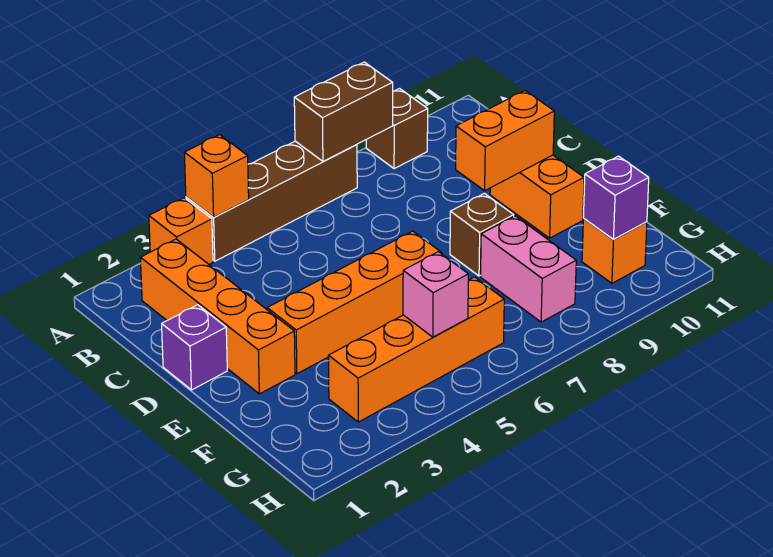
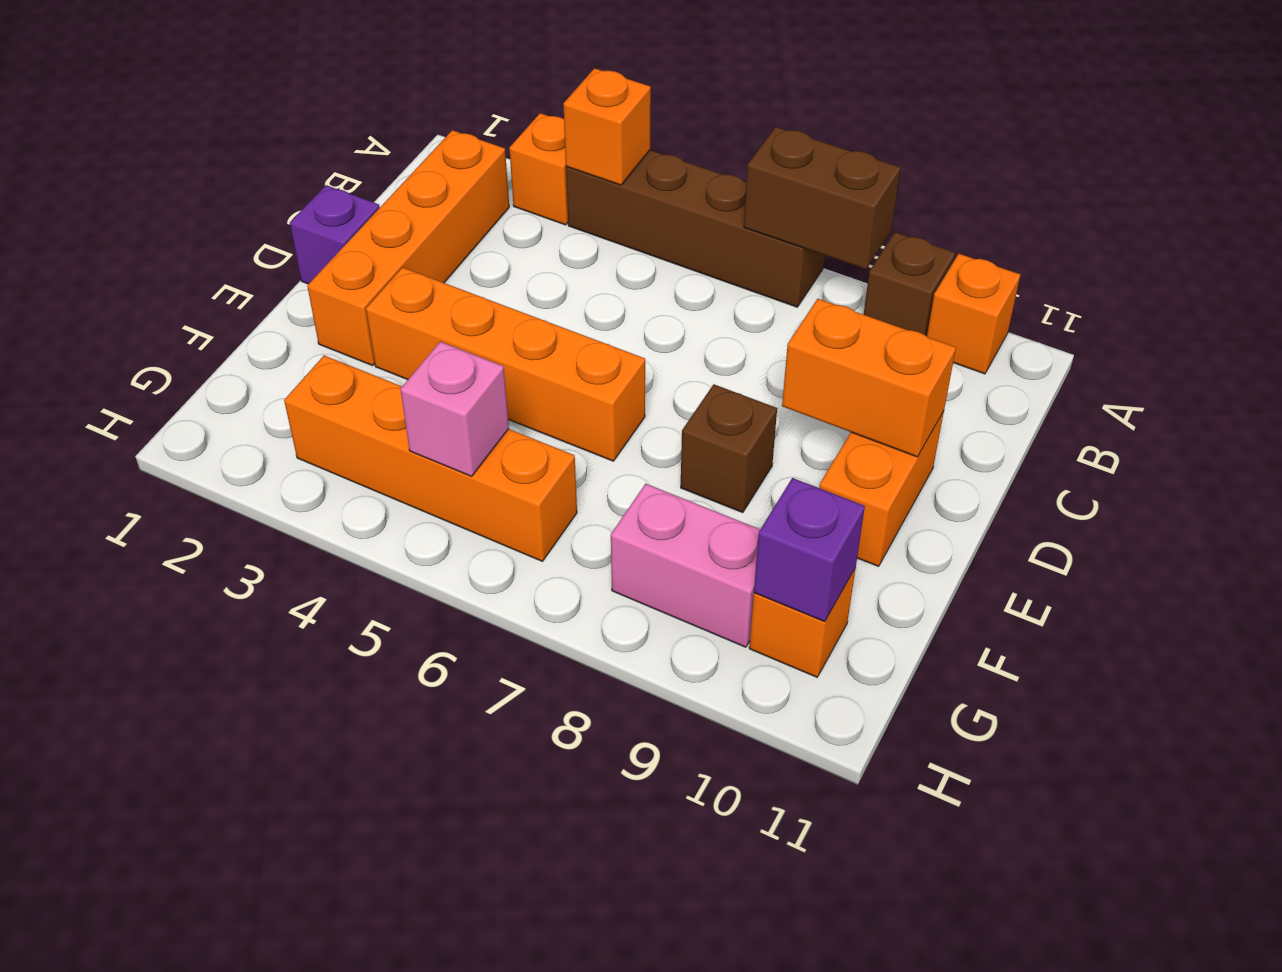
none -> orange 1x1 brick [927,254,1021,374]
pink 1x2 brick [481,216,576,322] -> pink 1x2 brick turned to [611,484,760,647]

